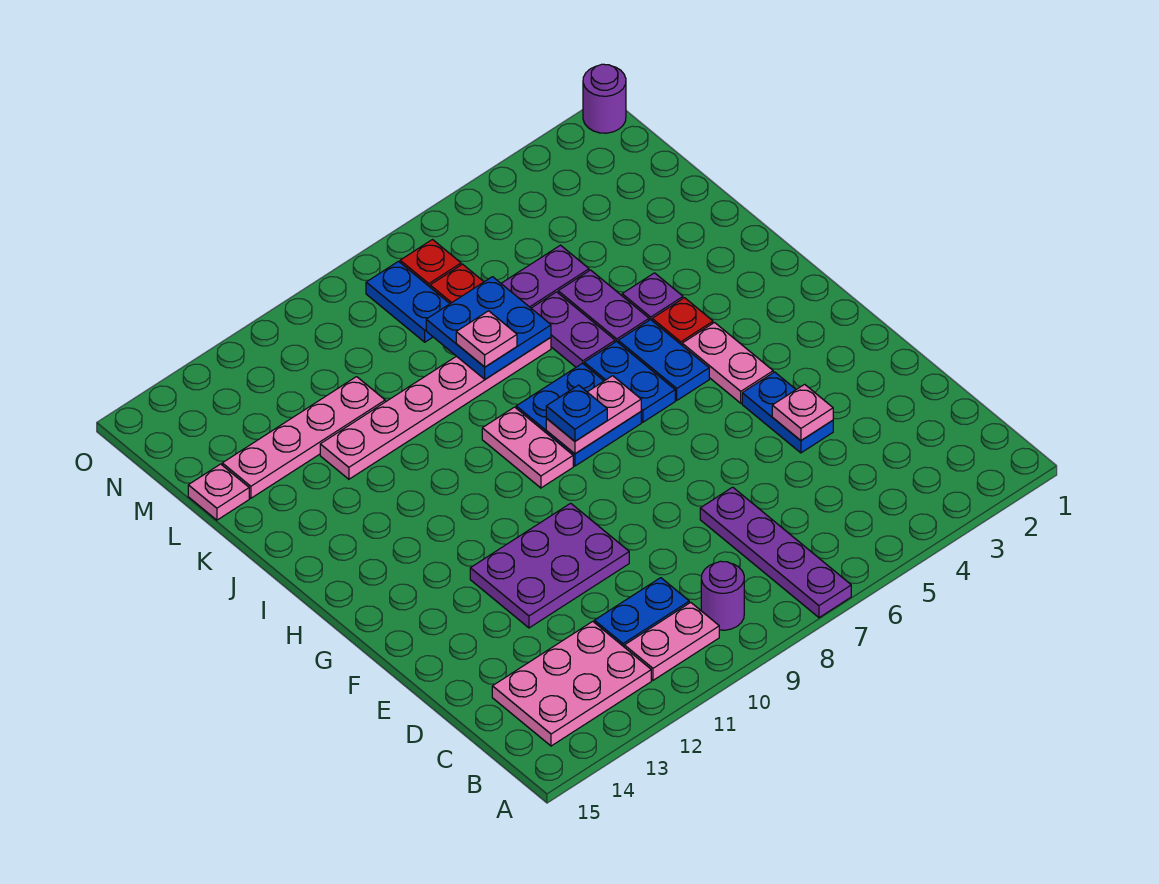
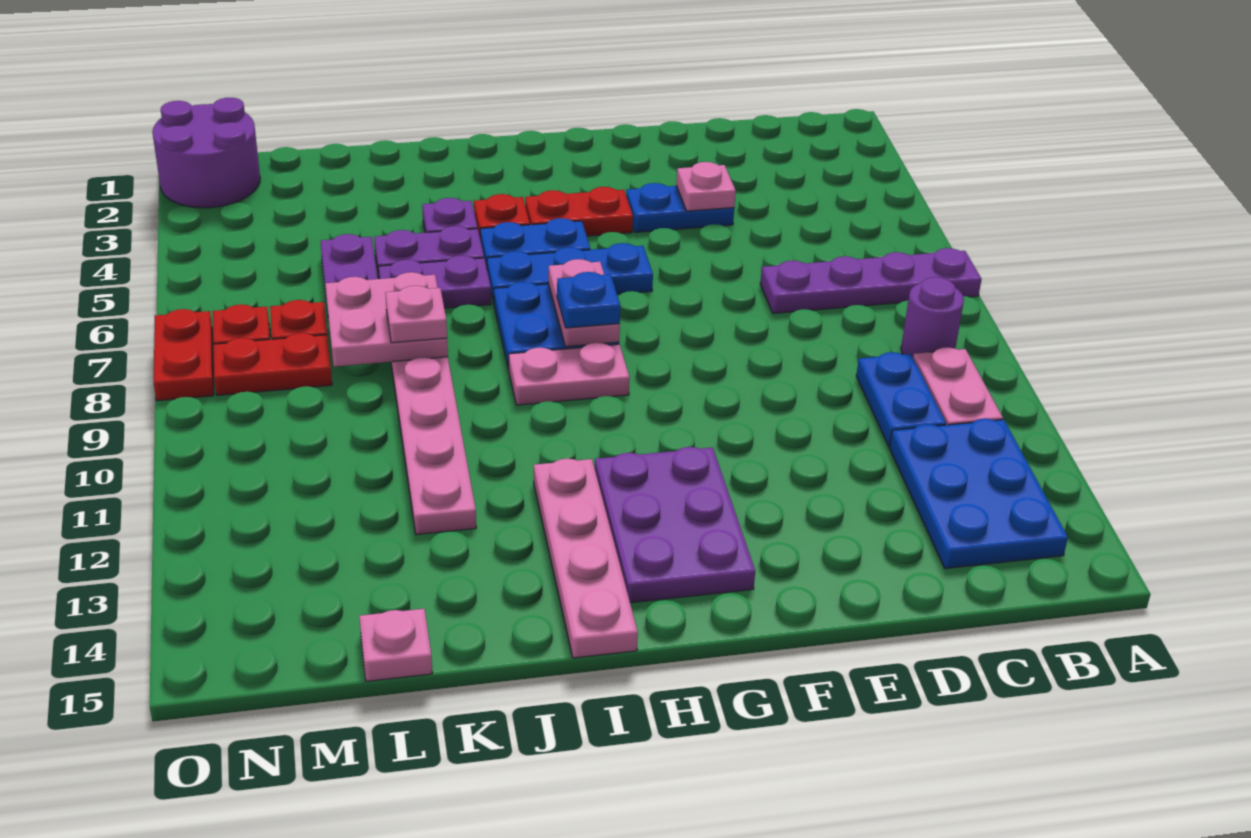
pink 2x3 plate [492,621,651,746] -> blue 2x3 plate [889,419,1068,569]
purple 2x3 plate [470,503,629,628] -> purple 2x3 plate moved to [595,447,755,603]
pink 1x2 plate [682,323,773,403] -> red 1x2 plate [525,187,633,236]
blue 1x2 plate [584,341,675,422] -> blue 1x3 plate [487,243,653,303]
blue 2x2 plate [426,277,551,379] -> pink 2x2 plate [325,272,448,367]
pink 1x4 plate [222,377,385,498] -> pink 1x4 plate moved to [534,459,638,658]
blue 1x2 plate [366,261,450,342] -> red 1x2 plate [213,333,332,395]
purple 1x1 round brick [583,64,626,133] -> purple 2x2 round brick [152,98,260,208]
none -> red 1x2 plate [154,309,214,401]

